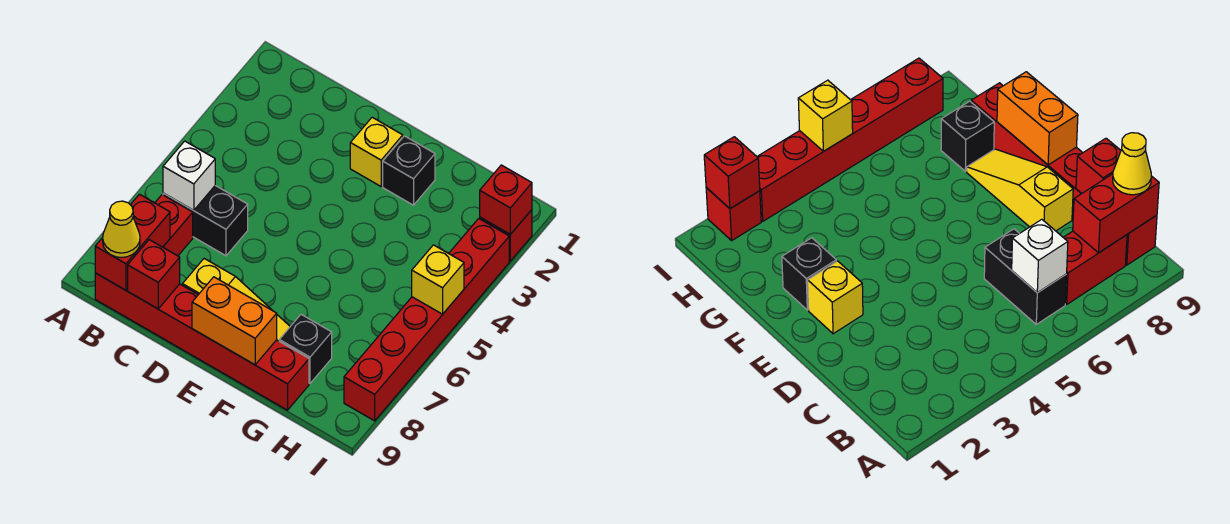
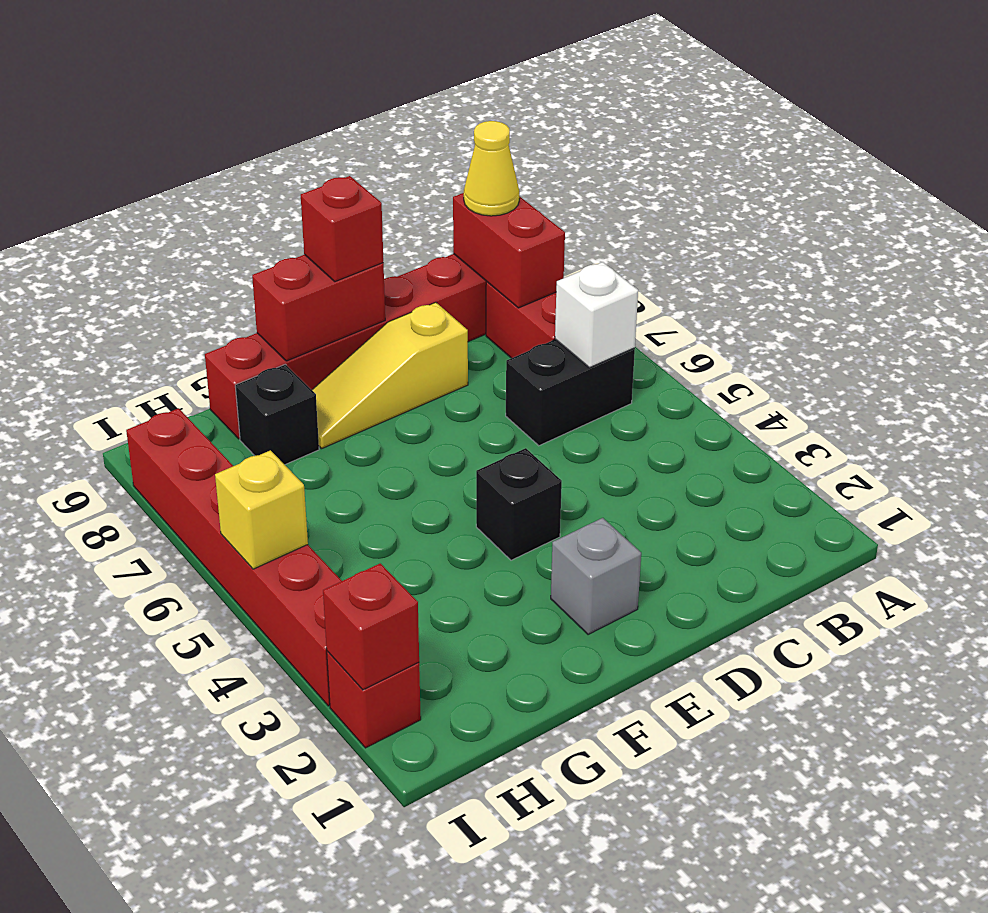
red 1x1 brick [128,240,180,309] -> red 1x1 brick moved to [301,176,383,282]
yellow 1x1 brick [350,117,403,186] -> grey 1x1 brick [551,518,641,635]
orange 1x2 brick [192,277,277,365] -> red 1x2 brick [252,255,385,361]
black 1x1 brick [383,136,435,205] -> black 1x1 brick moved to [476,448,562,560]

